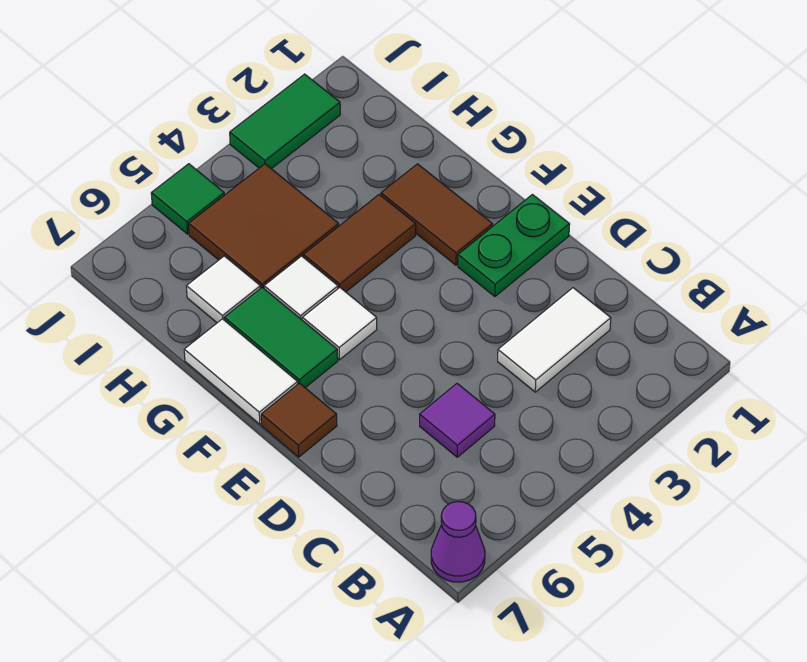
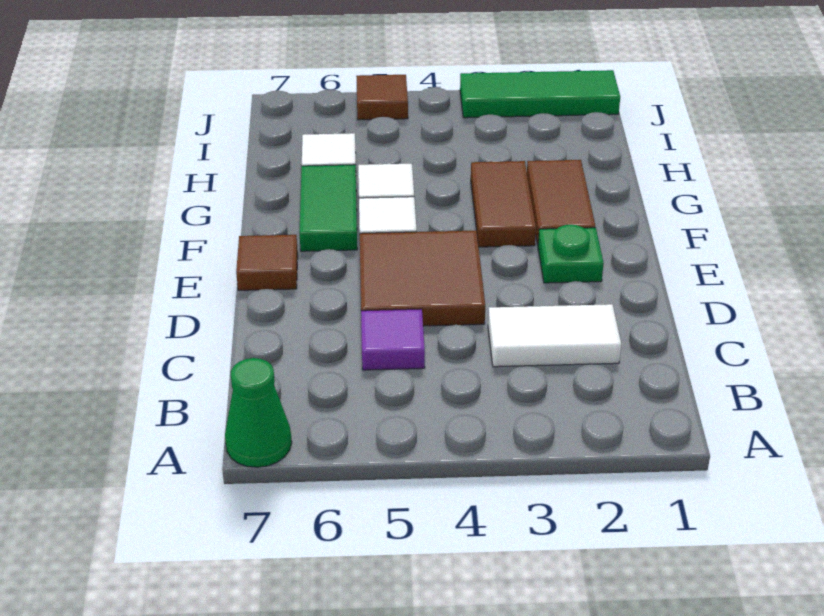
purple 1x1 cone [431,502,485,582] -> green 1x1 cone [225,358,292,467]
green 1x2 plate [458,195,570,297] -> green 1x1 plate [538,225,604,283]
white 1x2 tile [184,319,298,424] -> none
brown 1x2 tile [303,194,416,292] -> brown 1x2 tile turned to [471,161,536,247]
brown 2x2 tile [189,164,339,288] -> brown 2x2 tile moved to [360,230,485,326]
green 1x2 tile [230,74,340,169] -> green 1x3 tile [460,70,620,118]
green 1x1 tile [151,164,224,234] -> brown 1x1 tile [356,75,408,120]

